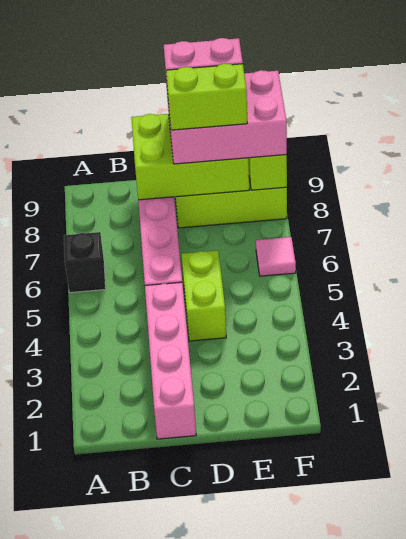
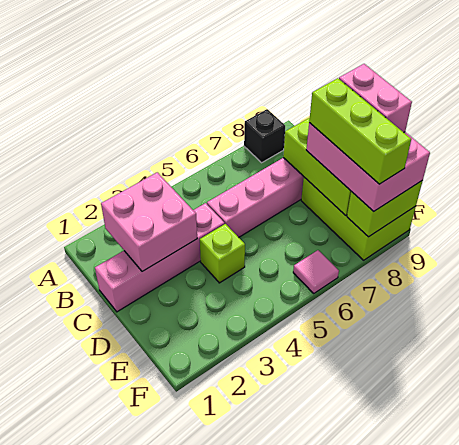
black 1x1 brick [64,232,106,293] -> black 1x1 brick moved to [244,109,285,163]
none -> pink 2x2 brick [101,172,197,272]
lime 1x2 brick [182,250,226,341] -> lime 1x1 brick [200,224,245,283]
lime 1x2 brick [166,64,247,130] -> lime 1x3 brick [309,78,411,184]

